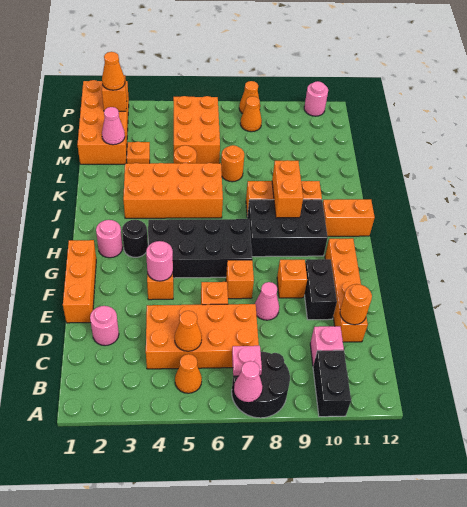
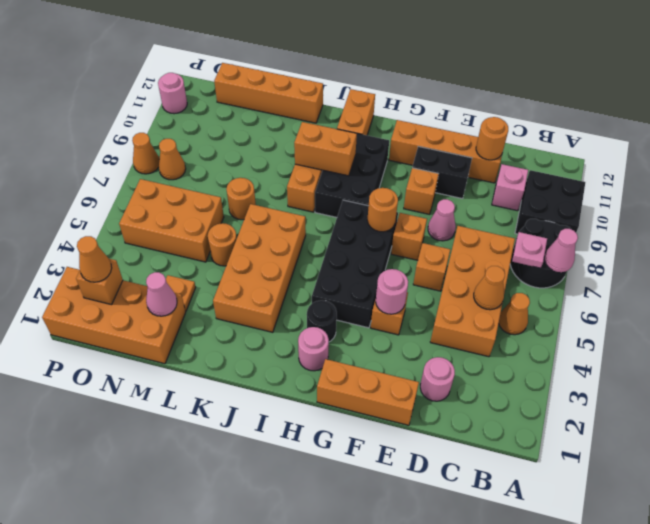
black 1x2 brick [313,350,351,417] -> black 2x2 brick [515,170,585,234]
none -> orange 1x1 round brick [367,188,398,232]
none -> orange 1x4 brick [214,63,323,123]

